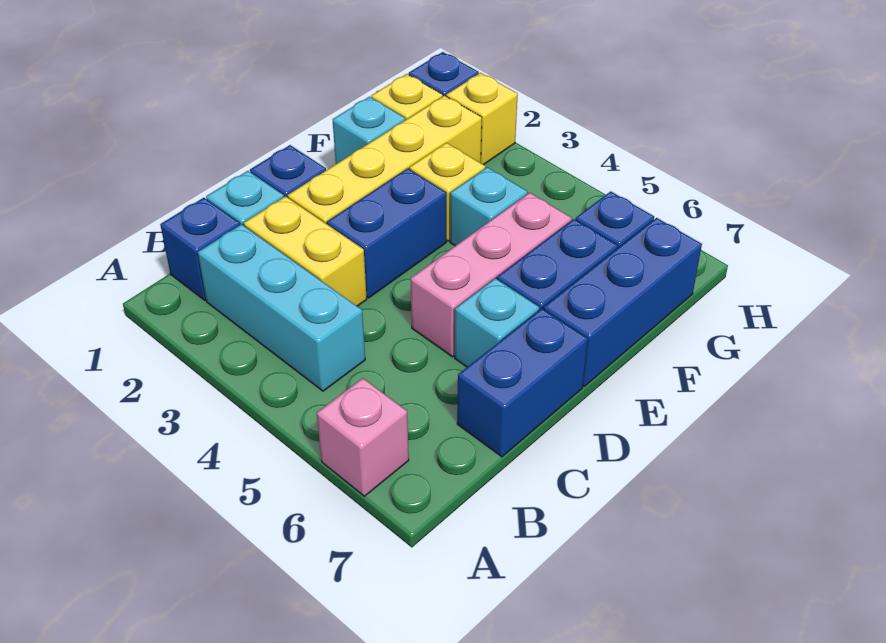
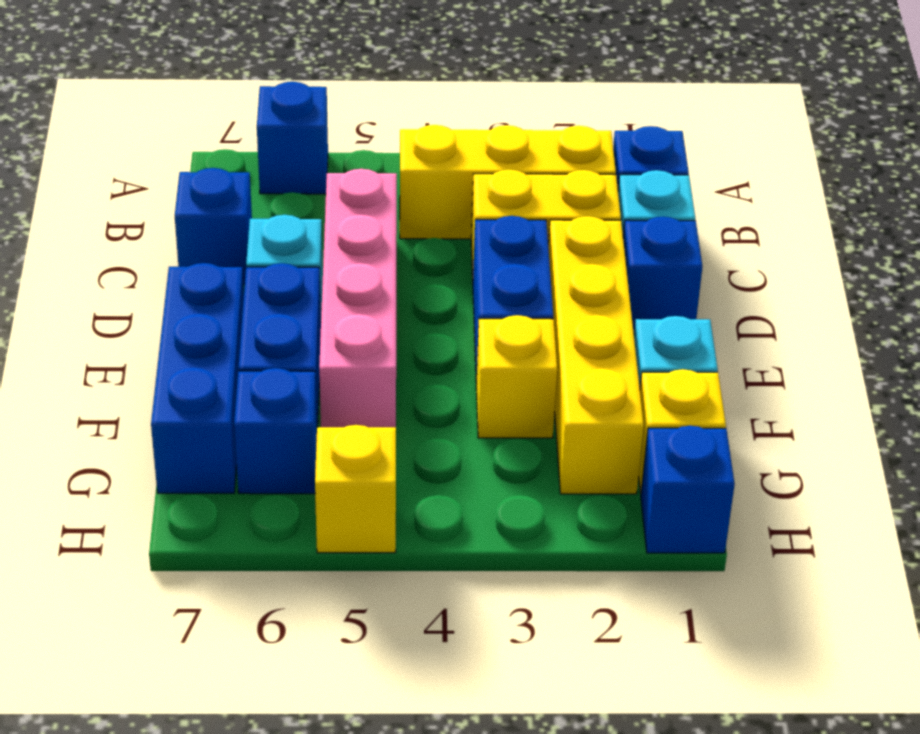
pink 1x1 brick [317,378,409,496] -> blue 1x1 brick [257,82,328,194]
cyan 1x3 brick [198,224,365,391] -> yellow 1x3 brick [400,125,616,239]
blue 1x2 brick [457,309,588,457] -> blue 1x1 brick [175,168,252,284]
pink 1x3 brick [411,193,572,357] -> pink 1x4 brick [319,169,397,427]
cyan 1x1 brick [450,167,528,246] -> none
yellow 1x1 brick [446,73,518,165] -> yellow 1x1 brick moved to [315,425,396,553]

